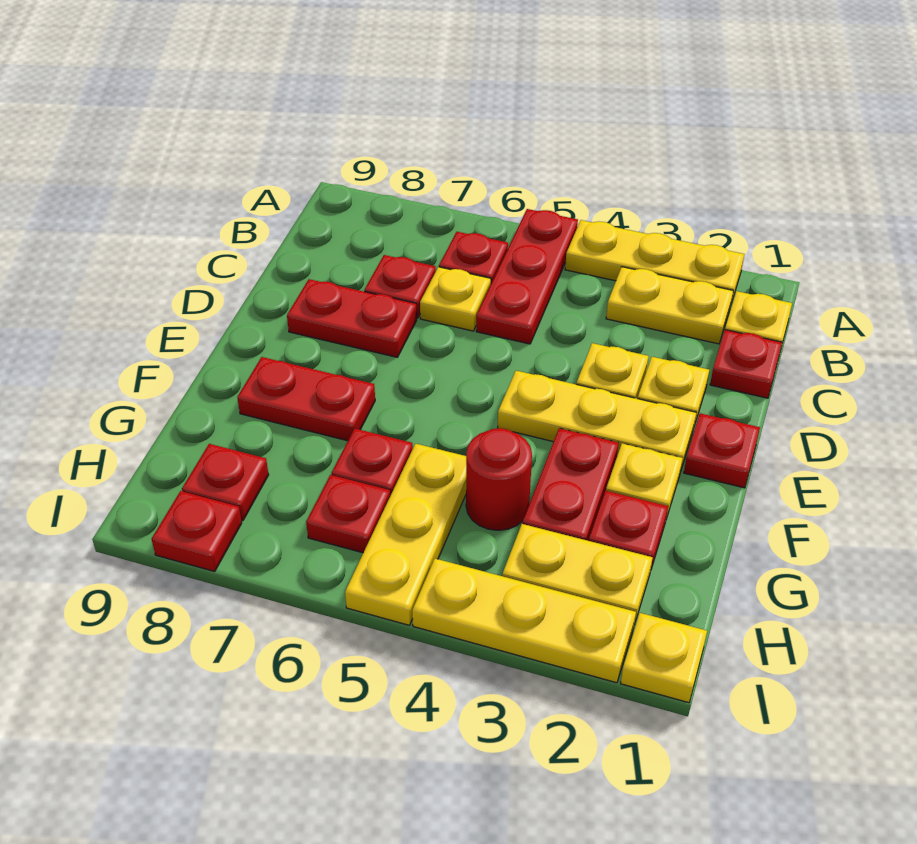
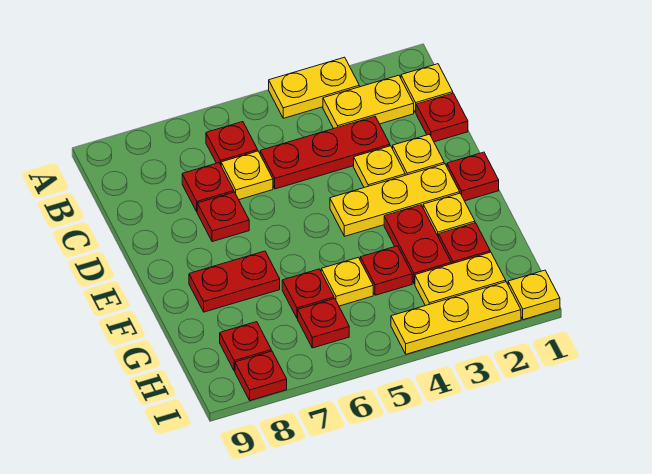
yellow 1x3 plate [565,220,744,303] -> yellow 1x2 plate [269,57,359,118]
red 1x3 plate [476,209,578,344] -> red 1x3 plate turned to [260,117,390,189]
red 1x2 plate [287,279,417,357] -> red 1x1 plate [197,192,249,242]
red 1x1 round brick [466,428,532,530] -> red 1x1 plate [360,246,412,295]
yellow 1x3 plate [345,444,466,625] -> yellow 1x1 plate [321,257,373,306]

